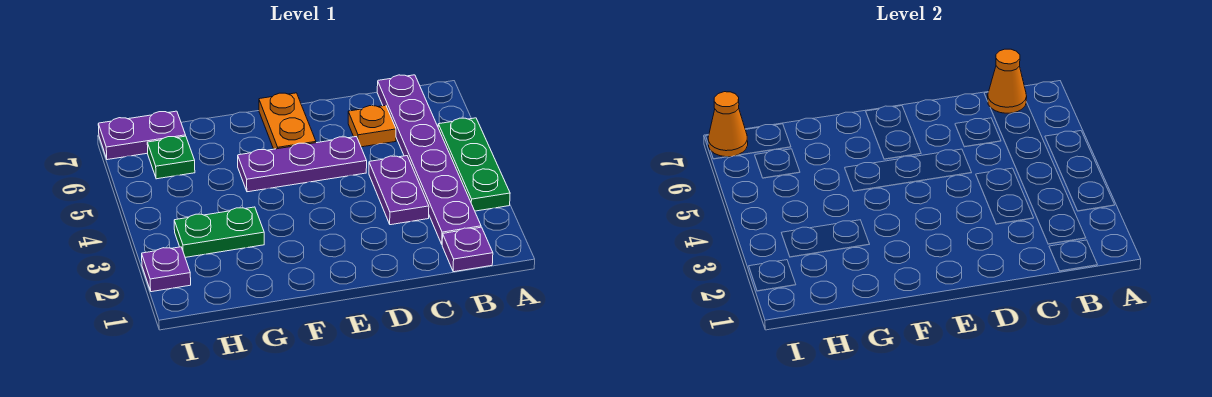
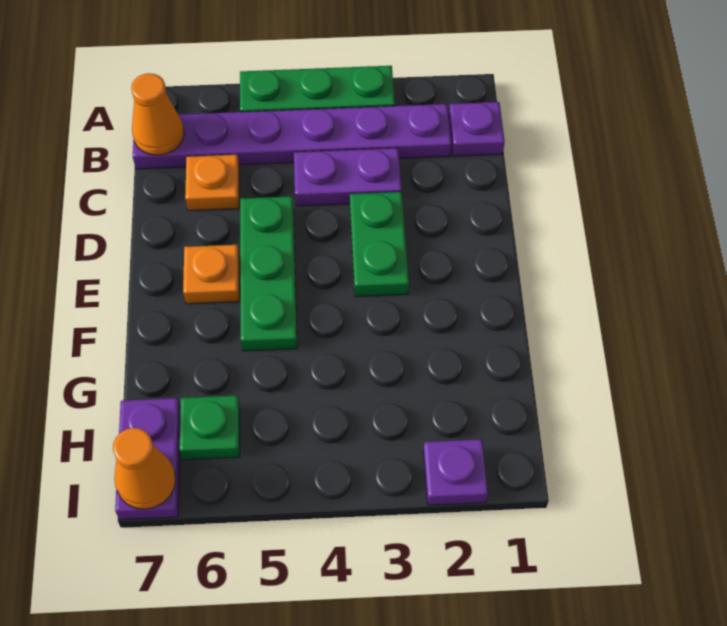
purple 1x3 plate [238,137,367,192] -> green 1x3 plate [240,196,297,351]
orange 1x2 plate [259,93,316,149] -> orange 1x1 plate [183,245,240,304]
green 1x2 plate [174,207,264,257] -> green 1x2 plate moved to [350,192,409,297]

